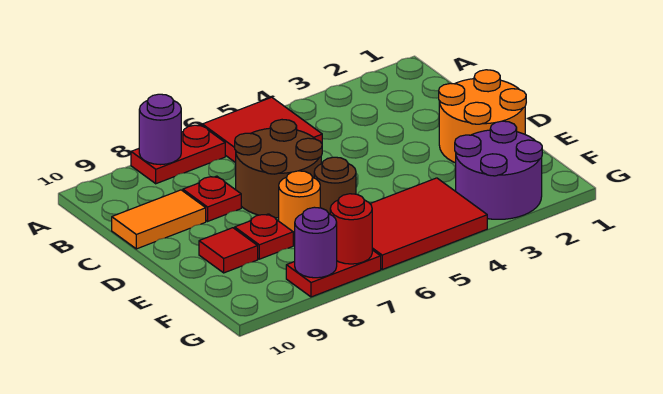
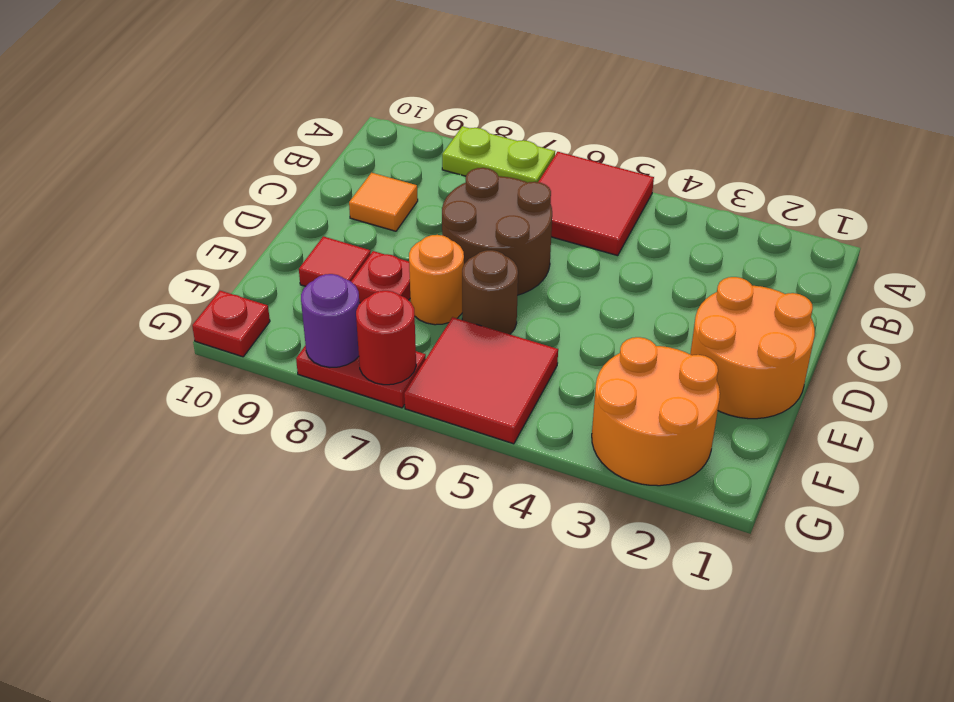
red 1x2 plate [131,125,225,184] -> lime 1x2 plate [442,126,555,183]
purple 1x1 round brick [139,94,181,165] -> none
red 1x1 plate [183,176,241,221] -> red 1x1 plate moved to [192,291,270,357]
orange 1x2 tile [112,190,206,249] -> orange 1x1 tile [349,173,418,231]
purple 2x2 round brick [455,121,542,219] -> orange 2x2 round brick [592,337,720,486]
red 2x3 tile [370,178,487,269] -> red 2x2 tile [404,317,558,444]

